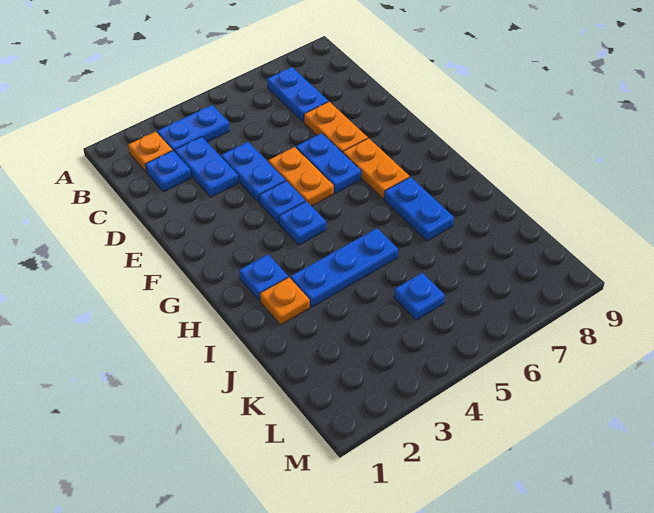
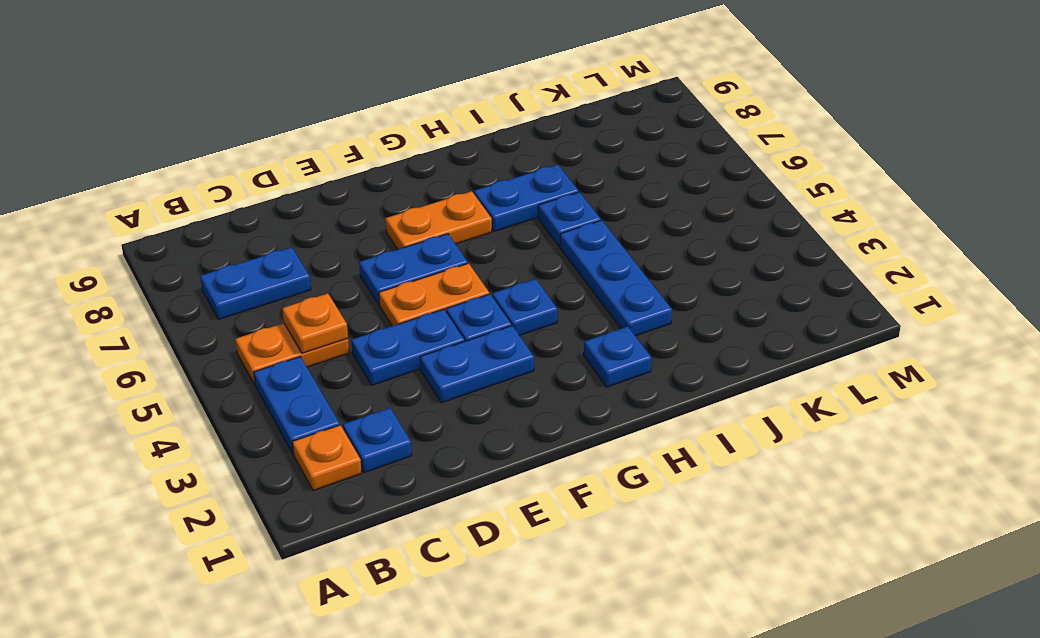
blue 1x2 plate [175,137,238,197] -> blue 1x2 plate moved to [420,326,534,403]
orange 1x2 plate [304,102,368,153] -> orange 1x2 plate moved to [235,323,349,384]
orange 1x1 plate [260,277,310,325] -> orange 1x1 plate moved to [282,293,348,353]
blue 1x1 plate [394,273,445,320] -> blue 1x1 plate moved to [538,192,601,246]

